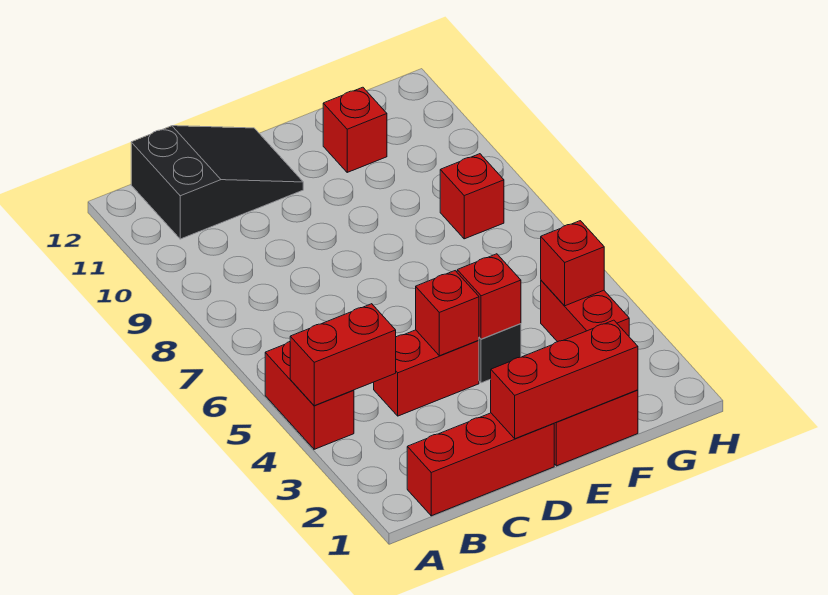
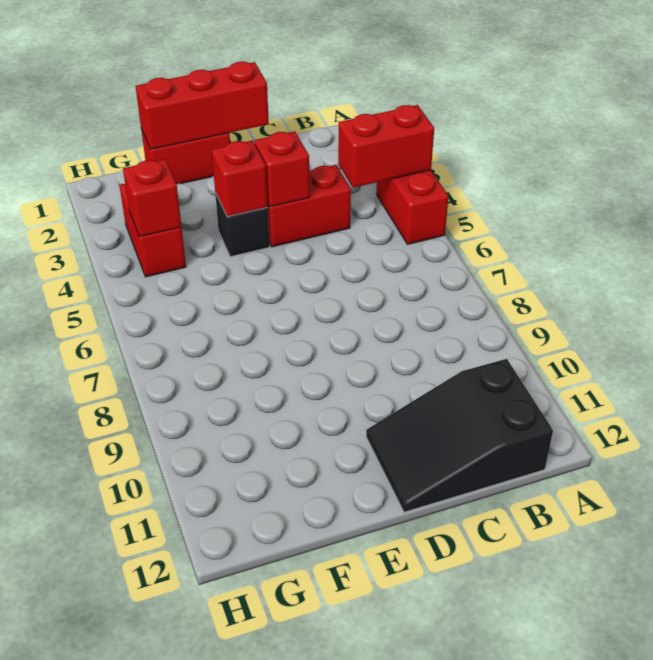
red 1x3 brick [407,413,554,516] -> none
red 1x1 brick [323,87,387,172] -> none
red 1x1 brick [440,154,504,239] -> none

